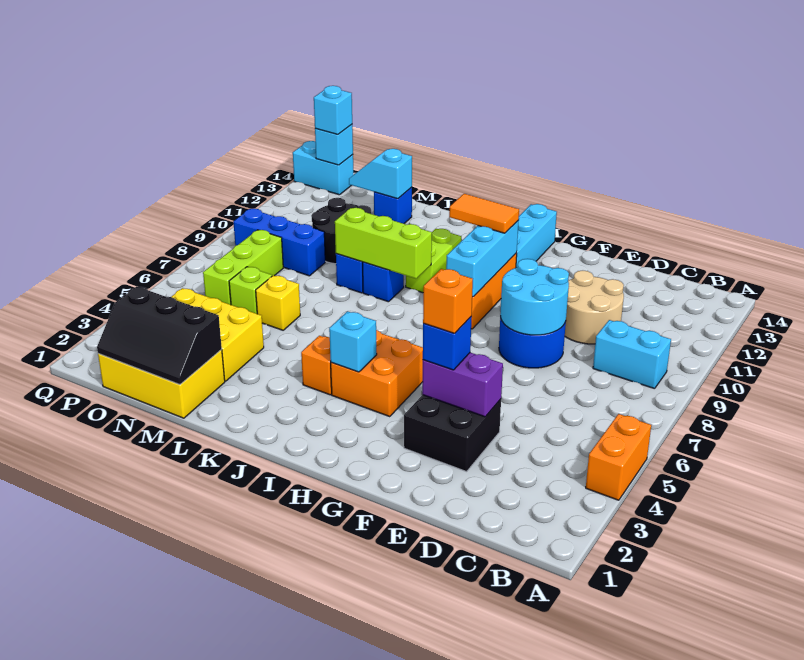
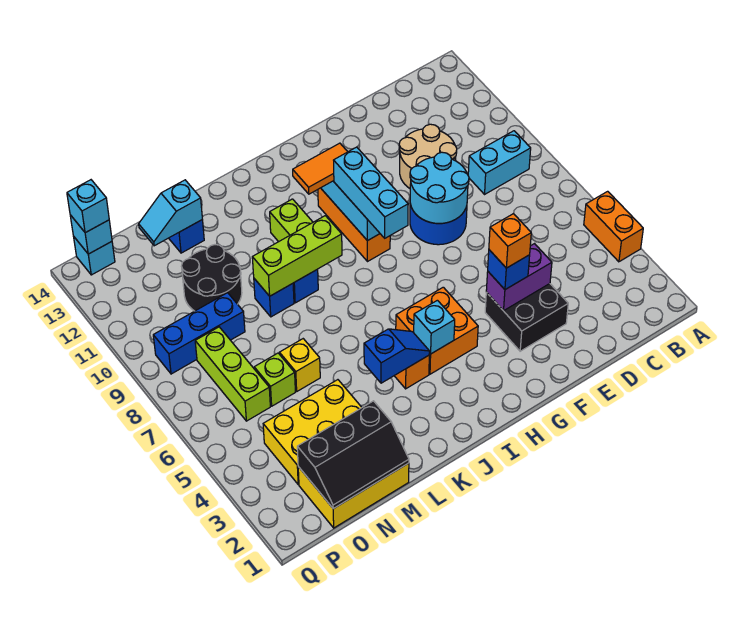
cyan 1x3 brick [516,204,557,267] -> cyan 1x3 brick moved to [334,147,408,238]
none -> blue 1x2 slope [364,329,430,383]
cyan 1x2 brick [293,141,354,195] -> cyan 1x1 brick [74,237,115,275]

